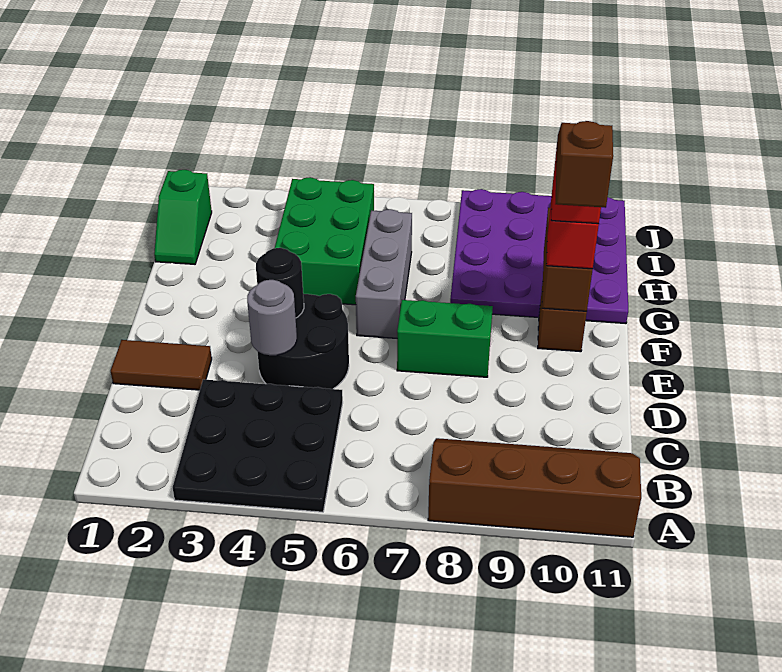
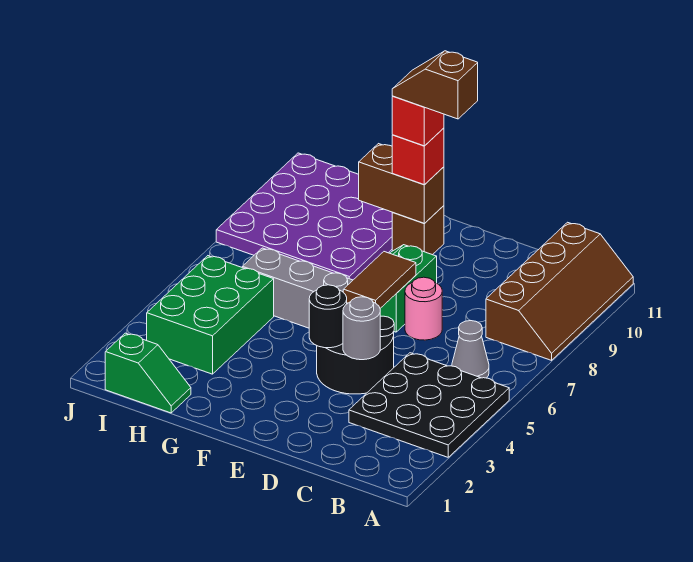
brown 2x4 slope [428,438,641,537] -> brown 2x4 slope turned to [486,222,633,360]
none -> grey 1x1 cone [452,321,489,378]
brown 1x2 tile [111,340,212,390] -> brown 1x2 tile moved to [343,252,416,308]
none -> pink 1x1 round brick [405,277,442,340]
green 2x3 brick [275,177,374,305] -> green 2x3 brick turned to [147,256,274,374]

